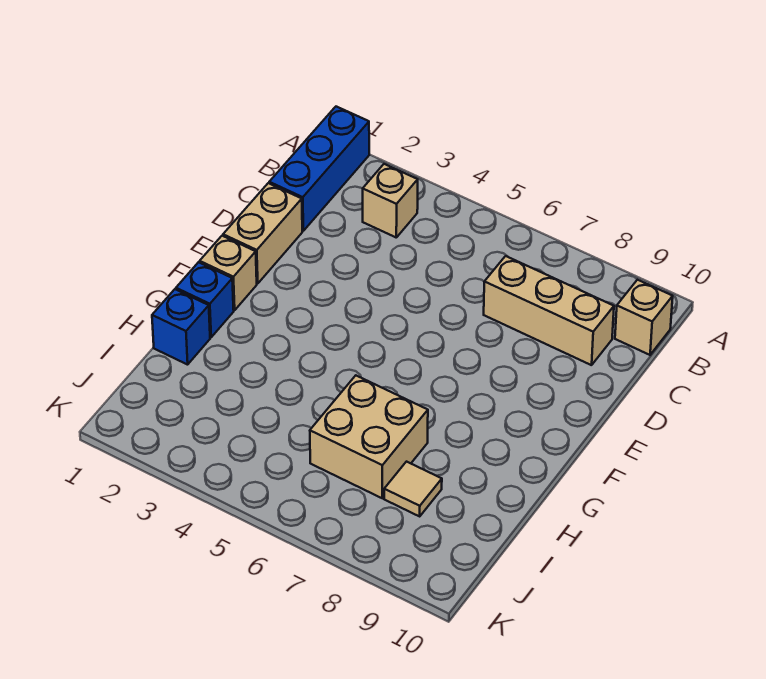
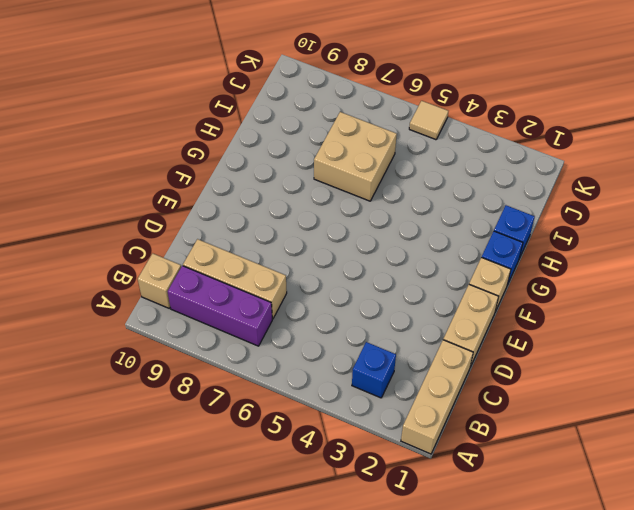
blue 1x3 brick [269,107,369,231] -> tan 1x3 brick [401,340,473,454]
tan 1x1 brick [363,164,418,237] -> blue 1x1 brick [352,342,396,398]
none -> purple 1x3 brick [168,266,272,346]
tan 1x1 tile [384,462,442,516] -> tan 1x1 tile moved to [409,101,448,140]

